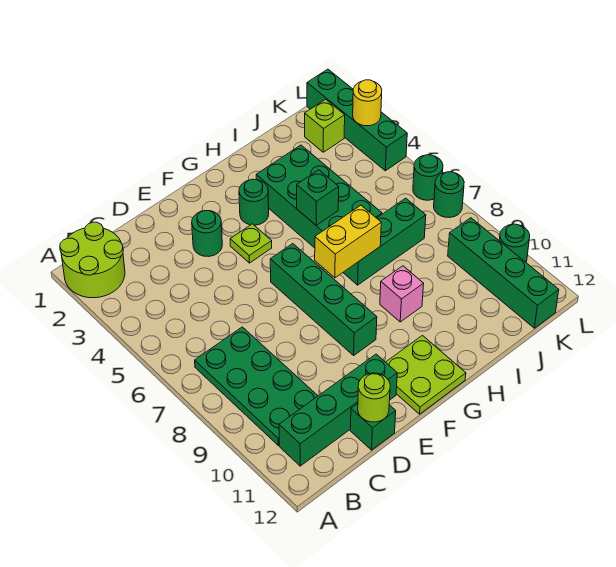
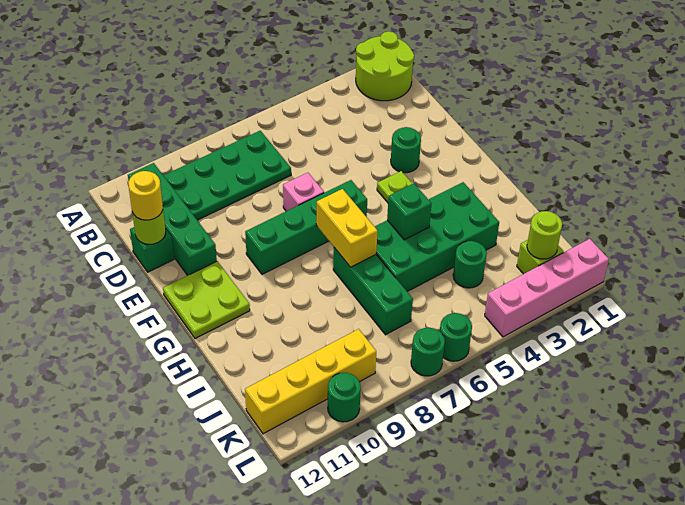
green 1x1 round brick [239,179,269,225] -> green 1x1 round brick moved to [453,241,487,288]
pink 1x1 brick [380,266,424,322] -> pink 1x1 brick moved to [283,173,324,211]
none -> lime 1x1 round brick [527,211,562,259]
green 1x4 brick [448,218,559,328] -> yellow 1x4 brick [245,329,376,434]
green 1x4 brick [307,69,407,171] -> pink 1x4 brick [485,239,609,337]
yellow 1x1 round brick [353,80,382,126] -> yellow 1x1 round brick moved to [128,171,163,220]

